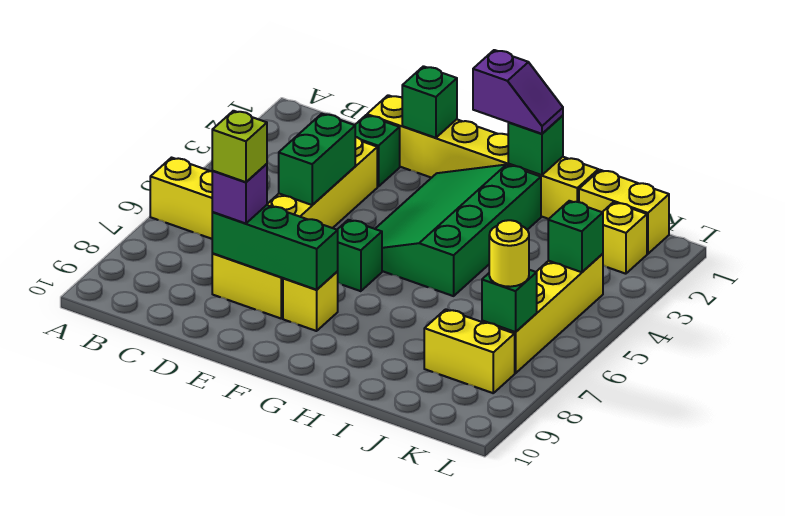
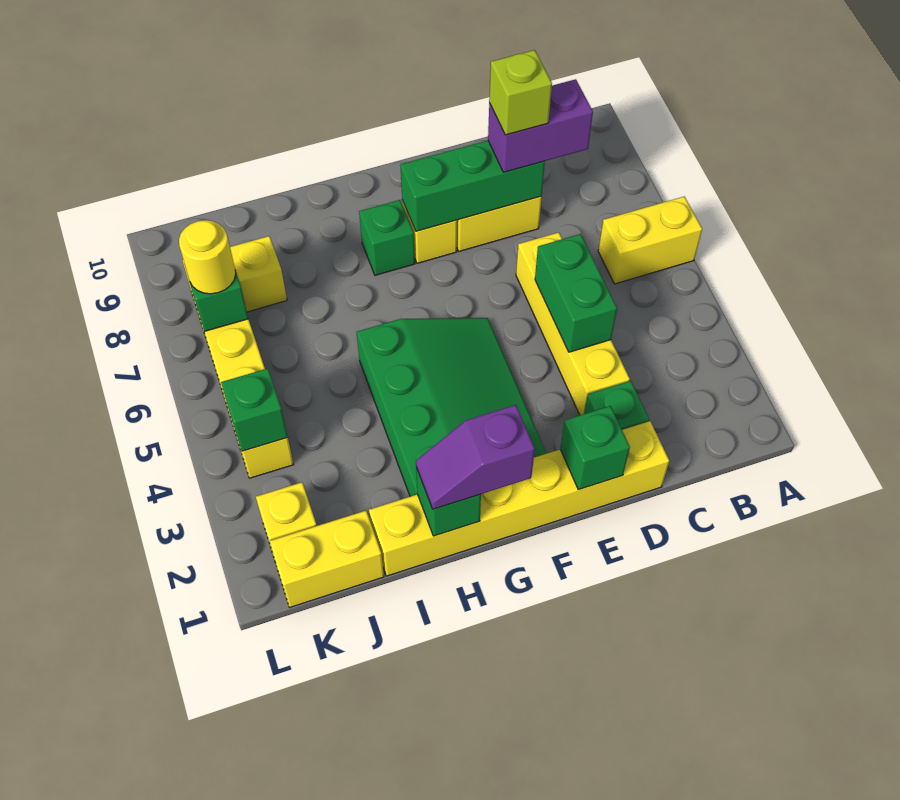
purple 1x1 brick [212,164,267,223] -> purple 1x2 brick [488,79,593,172]
green 1x1 brick [337,220,382,291] -> green 1x1 brick moved to [359,200,415,275]

